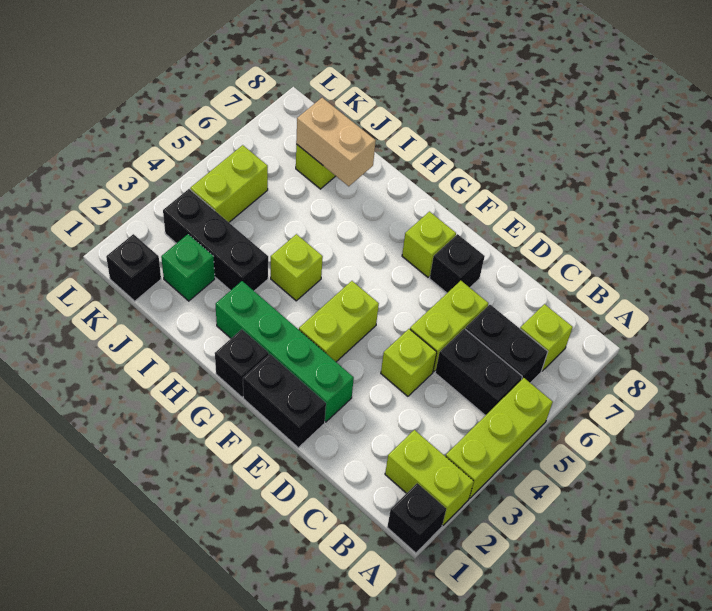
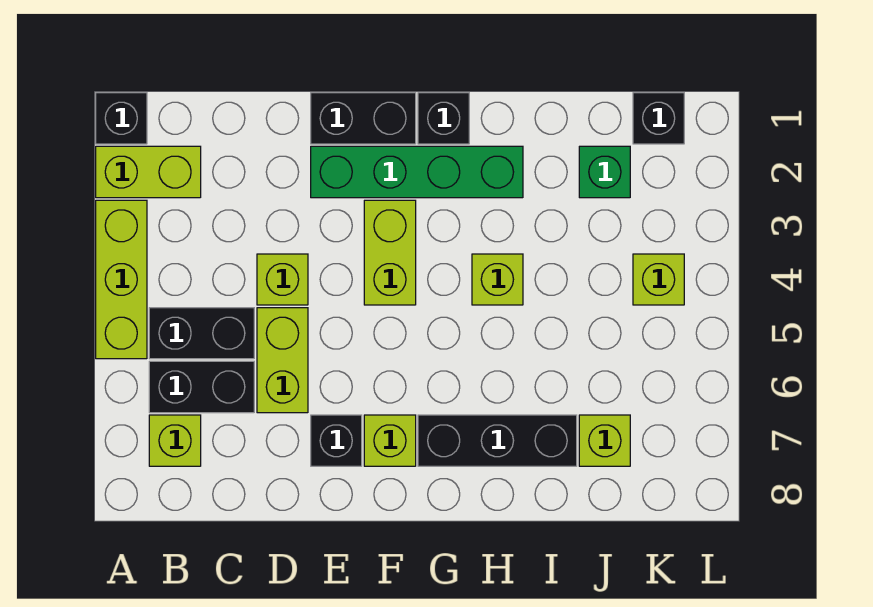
black 1x3 brick [163,189,268,291] -> black 1x3 brick moved to [418,415,577,466]
tan 1x2 brick [296,98,376,186] -> none
lime 1x2 brick [190,145,268,222] -> lime 1x1 brick [633,254,684,305]

